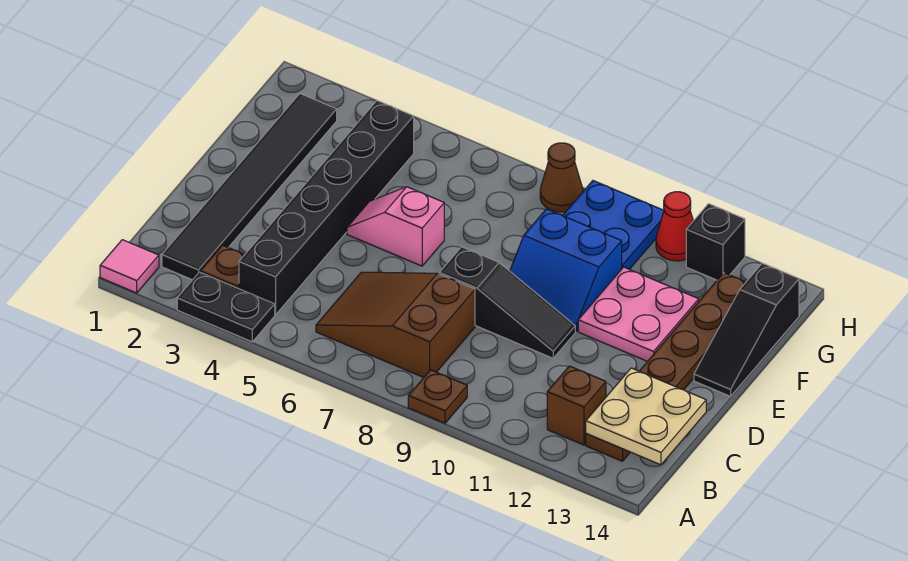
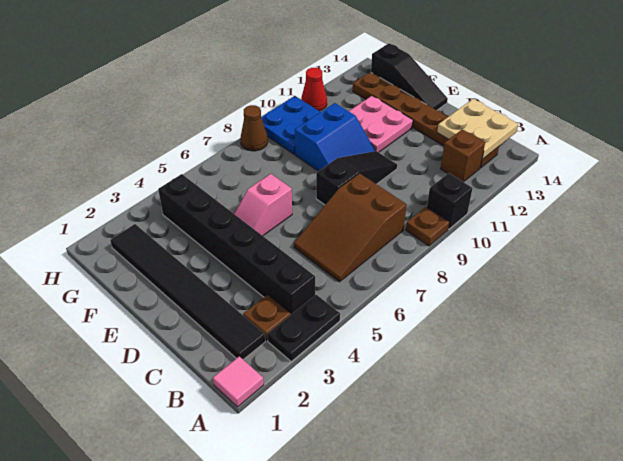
black 1x1 brick [686,204,745,280] -> black 1x1 brick moved to [427,173,473,229]

